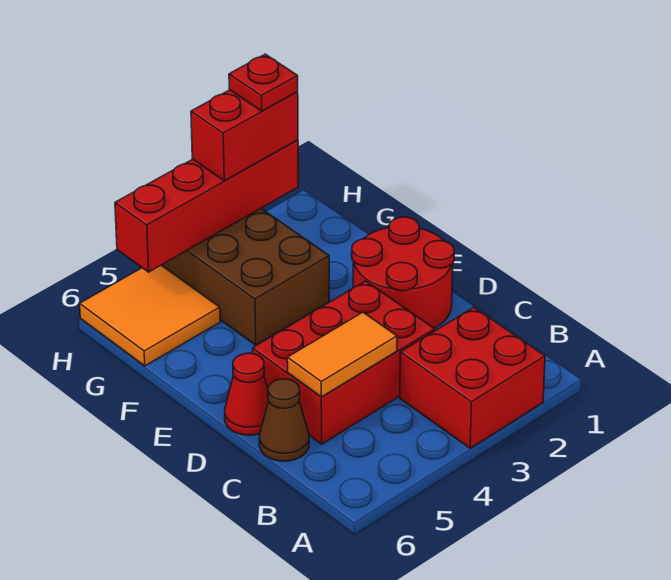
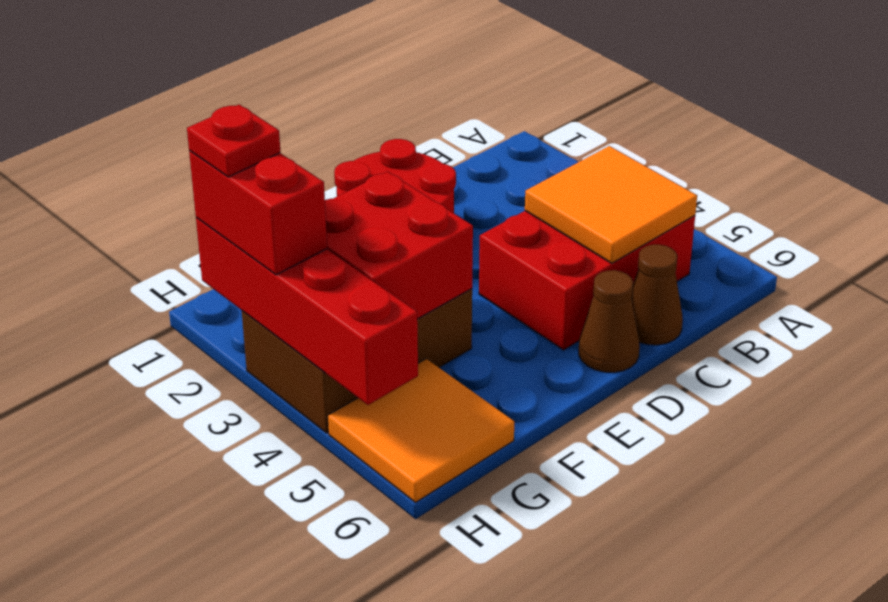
red 2x2 brick [400,307,545,448] -> red 2x2 brick moved to [325,172,473,319]
red 2x3 brick [253,281,435,444] -> red 2x3 brick turned to [479,211,695,350]
orange 1x2 tile [287,312,397,397] -> orange 2x2 tile [525,146,697,263]
red 1x1 cone [225,353,268,435] -> brown 1x1 cone [579,270,640,372]

